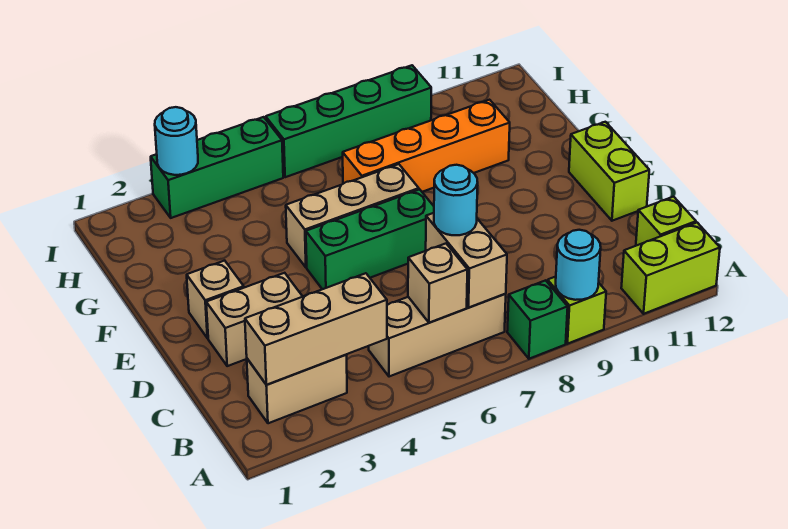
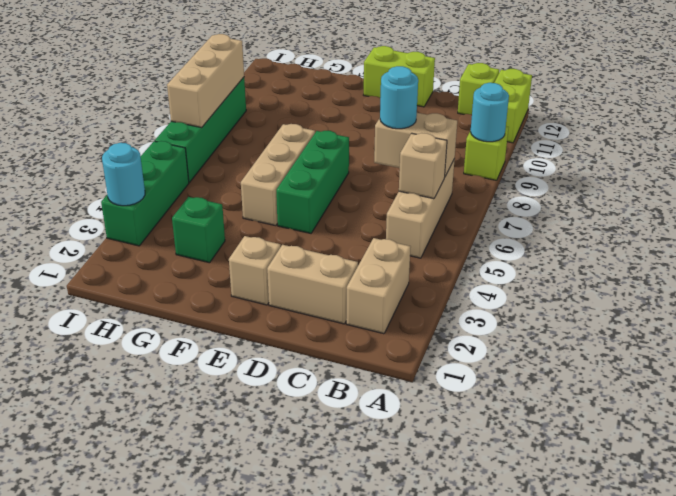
green 1x1 brick [507,280,568,359] -> green 1x1 brick moved to [172,197,225,263]
tan 1x3 brick [245,273,387,385] -> tan 1x3 brick moved to [167,34,244,127]
tan 1x2 brick [206,273,303,366] -> tan 1x2 brick turned to [267,245,358,324]
orange 1x4 brick [343,100,510,192] -> none

